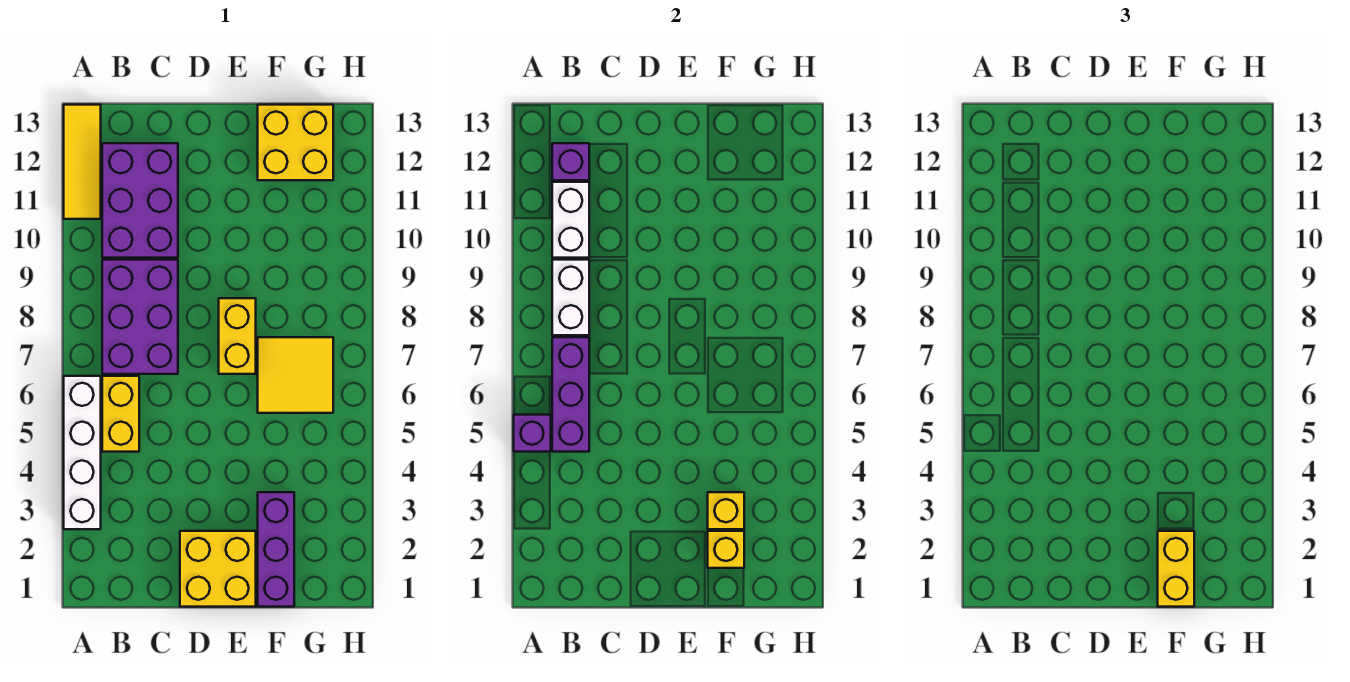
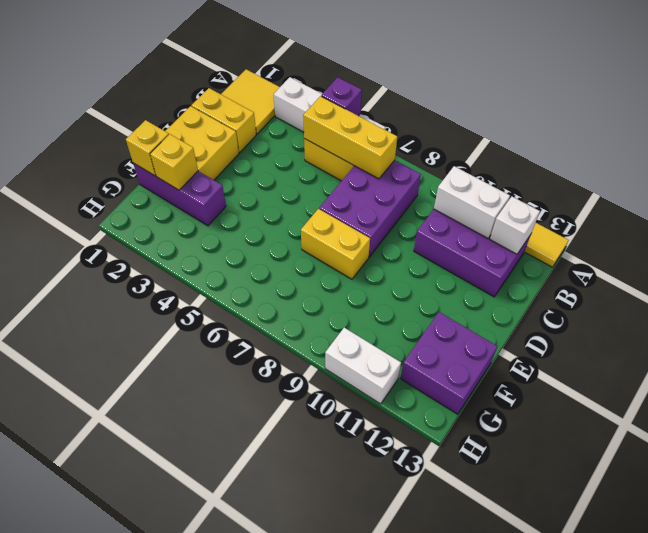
purple 1x3 brick [552,337,589,452] -> yellow 1x3 brick [303,96,397,179]
purple 2x3 brick [102,260,178,374] -> purple 2x3 brick turned to [319,160,421,257]
white 1x2 brick [552,260,589,335] -> white 1x2 brick moved to [325,327,401,404]
purple 1x1 brick [552,143,589,180] -> white 1x1 brick [490,197,540,254]
yellow 1x2 brick [1158,531,1194,607] -> yellow 1x2 brick moved to [192,88,256,152]
yellow 1x1 brick [708,492,744,529] -> yellow 1x1 brick moved to [126,120,169,176]
yellow 2x2 tile [258,337,333,413] -> yellow 2x2 tile moved to [221,69,280,134]
yellow 2x2 brick [258,105,333,180] -> purple 2x2 brick [400,312,497,414]

